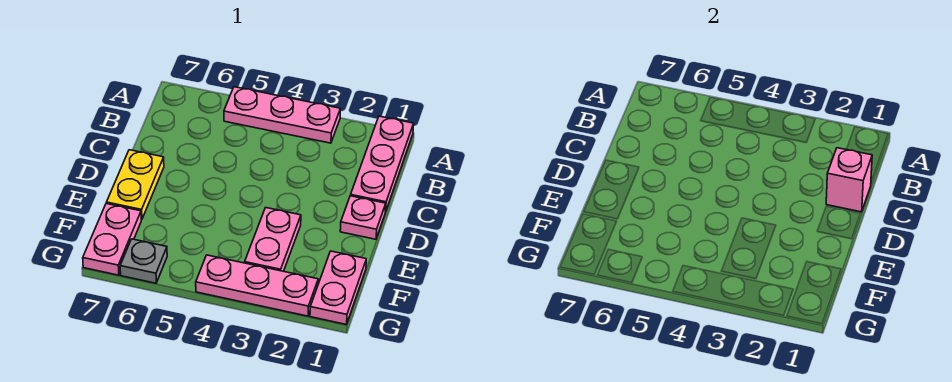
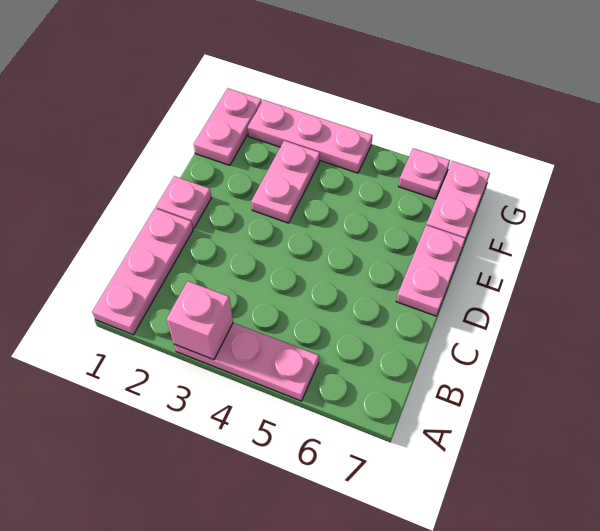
pink 1x1 brick [826,148,872,212] -> pink 1x1 brick moved to [166,281,233,360]
yellow 1x2 plate [107,150,164,220] -> pink 1x2 plate [396,225,465,316]
grey 1x1 plate [120,239,167,283] -> pink 1x1 plate [399,148,450,199]

